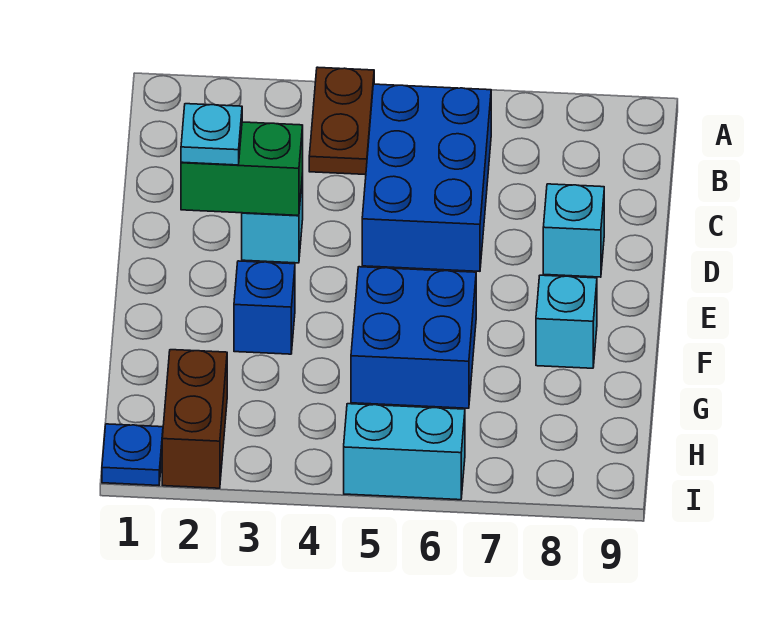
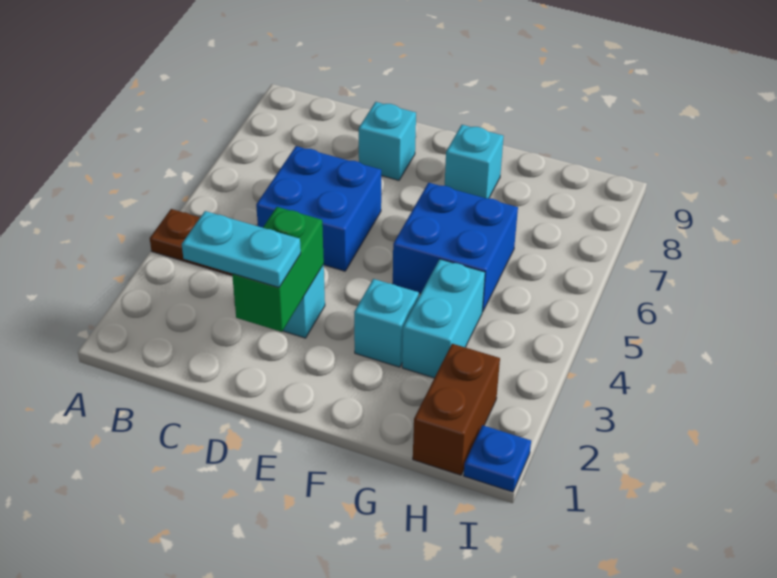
blue 2x3 brick [362,84,491,271] -> blue 2x2 brick [256,146,381,271]
cyan 1x1 plate [181,104,242,165] -> cyan 1x2 plate [182,211,301,287]
blue 1x1 brick [234,261,295,354] -> cyan 1x1 brick [354,279,419,367]
brown 1x2 brick [162,350,227,488] -> brown 1x2 brick turned to [413,344,500,475]
cyan 1x2 brick [344,404,465,500] -> cyan 1x2 brick moved to [402,259,485,378]

